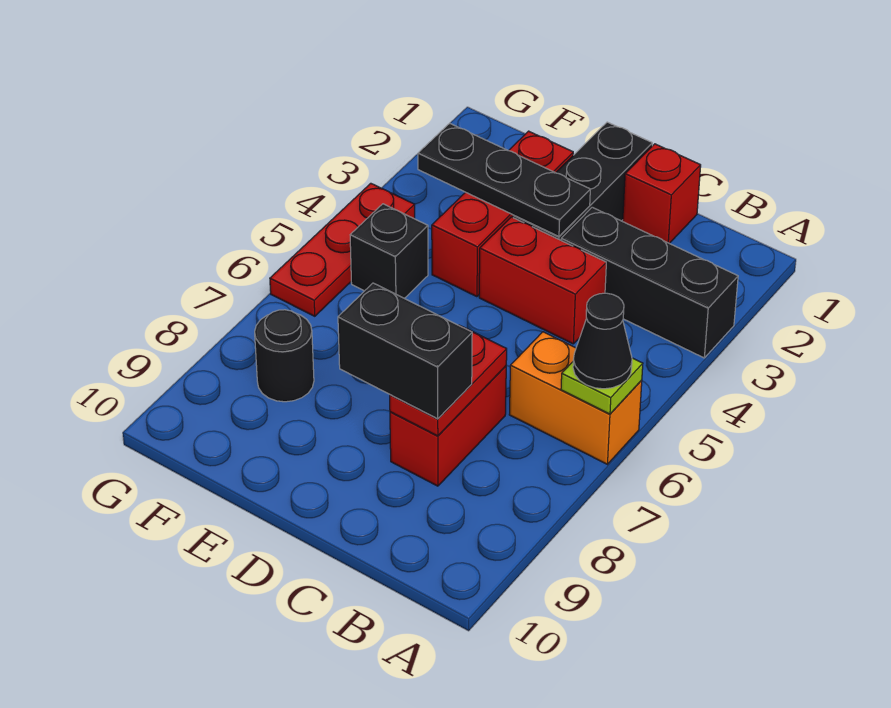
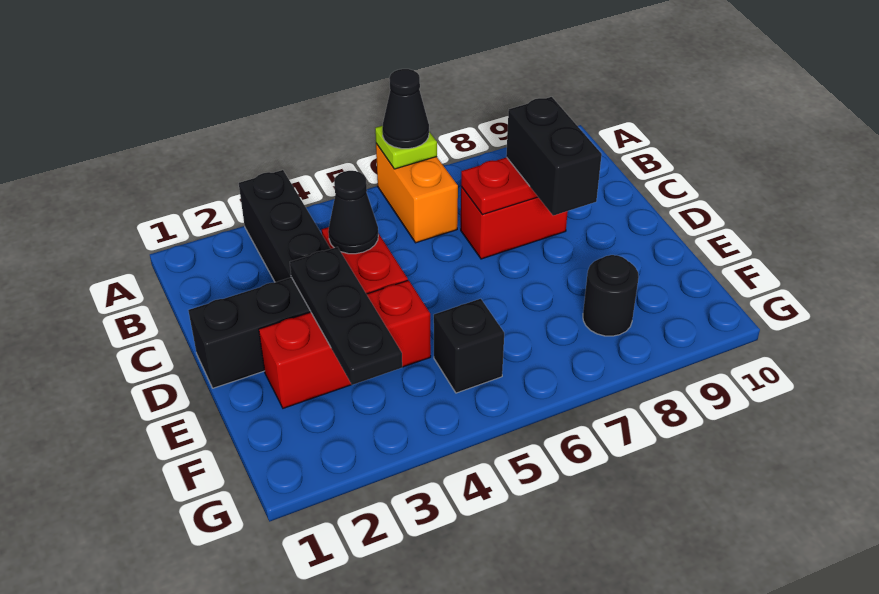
red 1x1 brick [623,144,701,243] -> none
none -> black 1x1 cone [328,171,378,254]
red 1x3 plate [270,183,415,316] -> none

